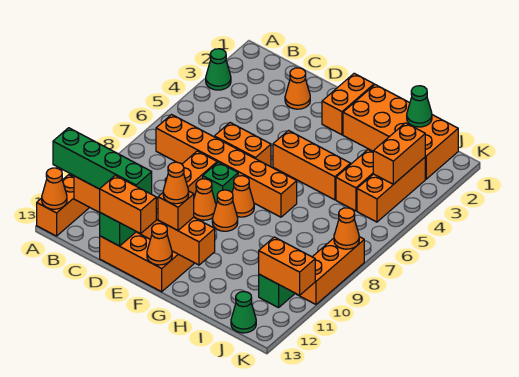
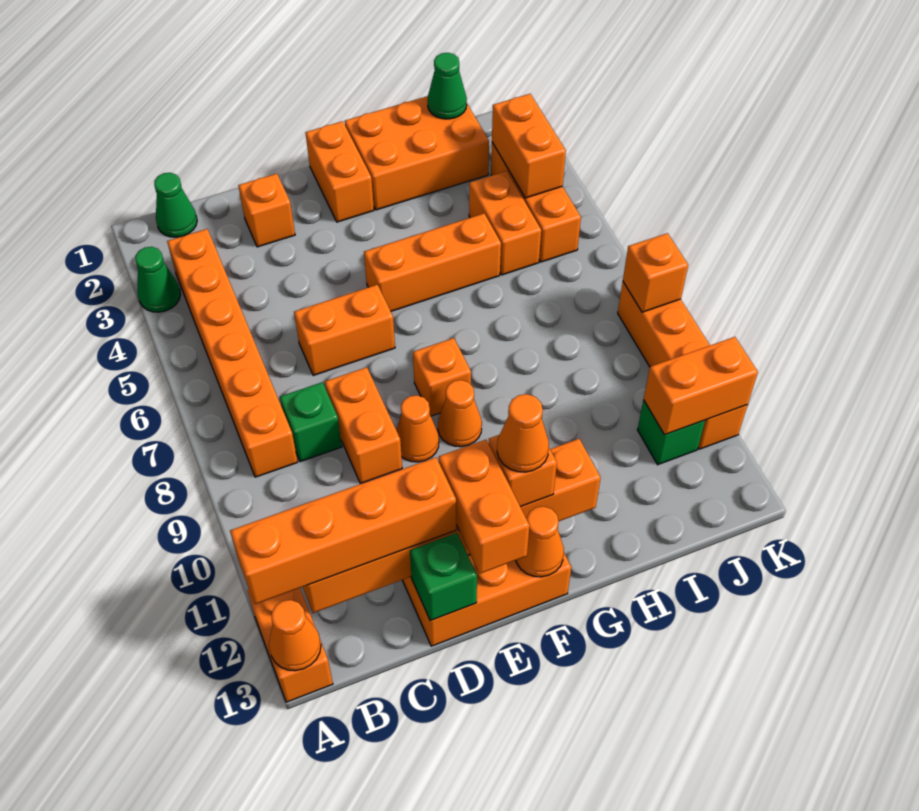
green 1x4 brick [53,128,152,194] -> orange 1x4 brick [230,457,456,604]
orange 1x6 brick [156,115,297,217] -> orange 1x6 brick turned to [167,229,298,477]
orange 1x1 cone [285,68,310,109] -> orange 1x1 brick [238,174,295,247]
orange 1x2 brick [100,175,156,234] -> orange 1x2 brick turned to [439,440,530,574]
green 1x1 brick [203,162,238,204] -> green 1x1 brick moved to [280,382,342,462]
orange 1x1 cone [232,176,254,217] -> orange 1x1 brick [413,338,471,416]
orange 2x4 brick [343,85,458,179] -> orange 2x3 brick [345,96,489,210]
green 1x1 cone [231,292,256,333] -> green 1x1 cone moved to [154,173,197,237]
orange 1x3 brick [297,237,364,304] -> orange 1x4 brick [618,282,748,449]
orange 1x1 cone [334,208,359,249] -> orange 1x1 brick [623,233,688,312]

